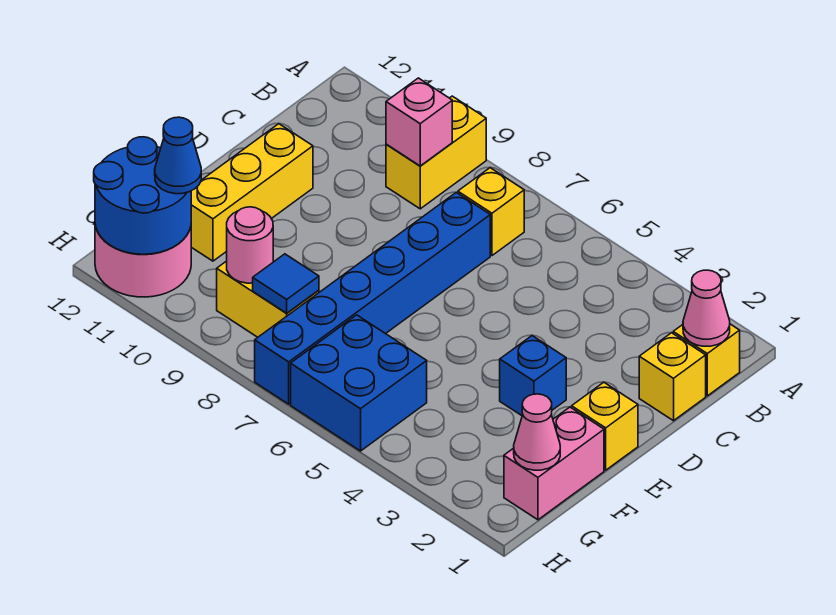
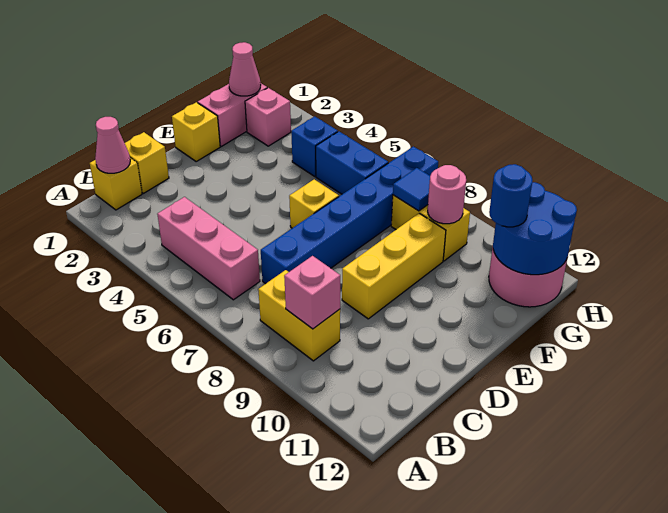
yellow 1x2 brick [386,96,486,209] -> yellow 1x2 brick turned to [258,270,340,361]
none -> pink 1x3 brick [157,197,260,300]
yellow 1x1 brick [458,168,524,255] -> yellow 1x1 brick moved to [289,179,339,228]
yellow 1x3 brick [191,124,313,261] -> yellow 1x3 brick moved to [342,213,446,319]
blue 1x1 brick [500,336,566,416] -> blue 1x1 brick moved to [291,116,338,177]
none -> pink 1x1 brick [245,88,291,146]
blue 2x2 brick [291,315,427,451] -> blue 1x2 brick [316,131,388,194]
blue 1x1 cone [155,117,201,194] -> blue 1x1 round brick [489,164,533,227]

